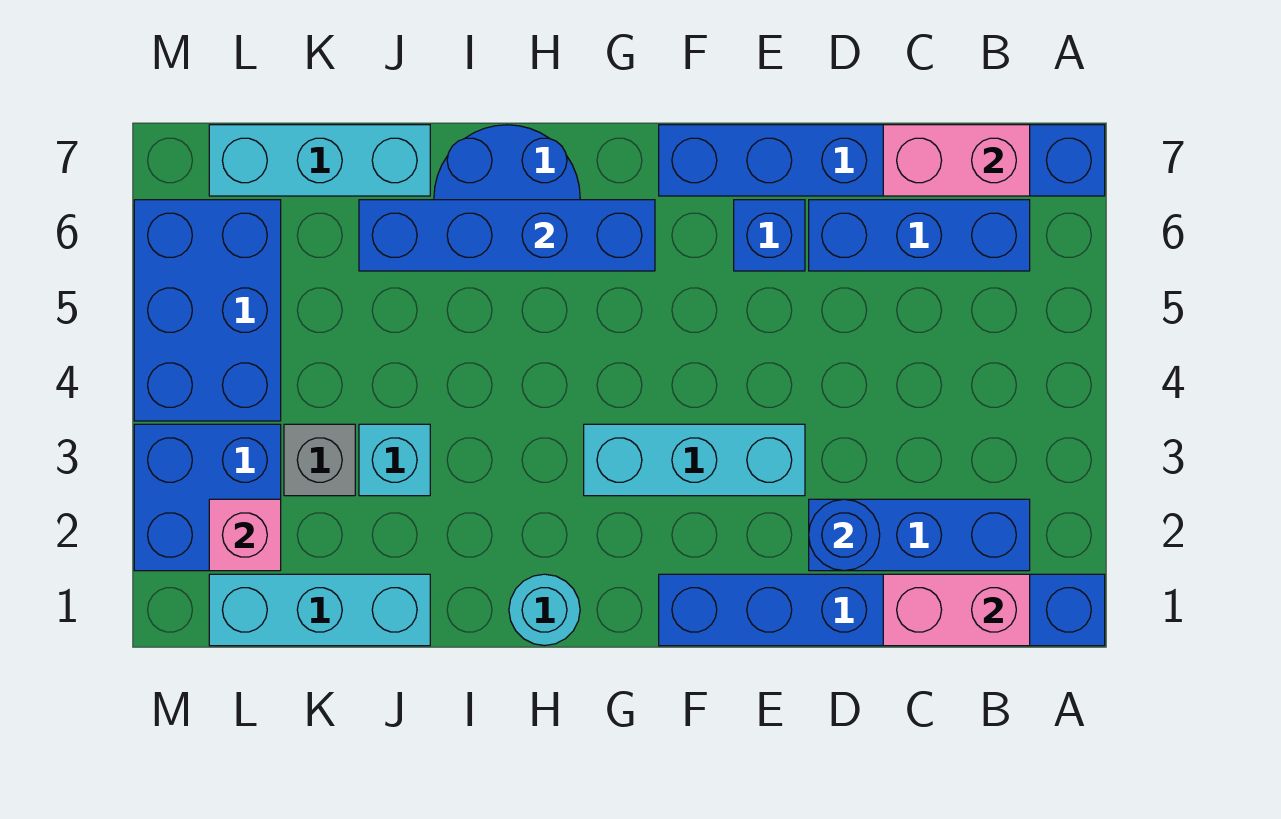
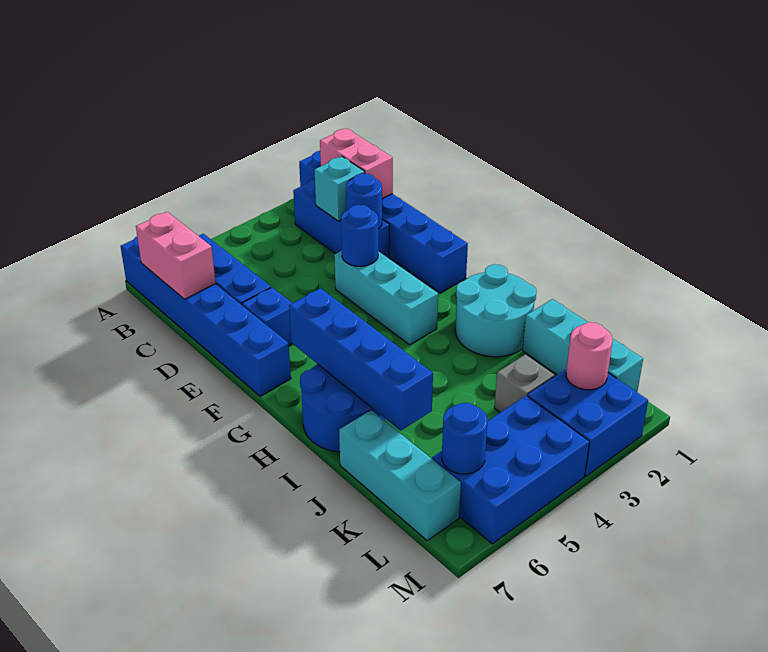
none -> blue 1x1 round brick [341,205,378,266]
cyan 1x1 round brick [509,574,580,646] -> cyan 2x2 round brick [455,264,536,357]
cyan 1x1 brick [359,424,430,496] -> cyan 1x1 brick moved to [315,156,365,221]
pink 1x1 brick [209,499,281,571] -> pink 1x1 round brick [566,322,613,390]
none -> blue 1x1 round brick [442,403,487,474]

